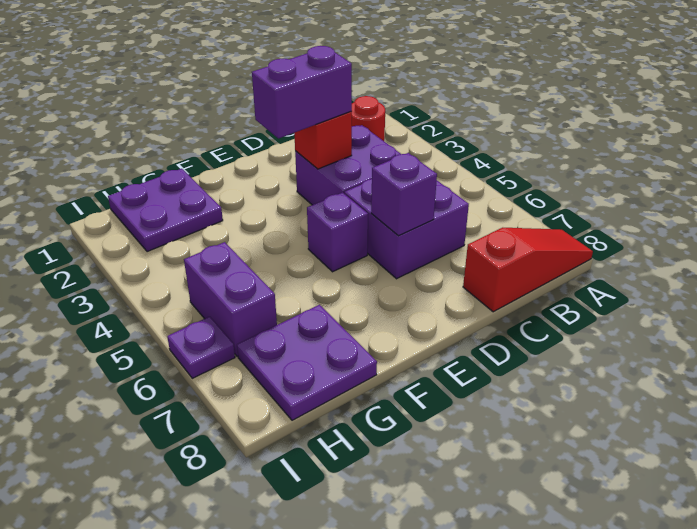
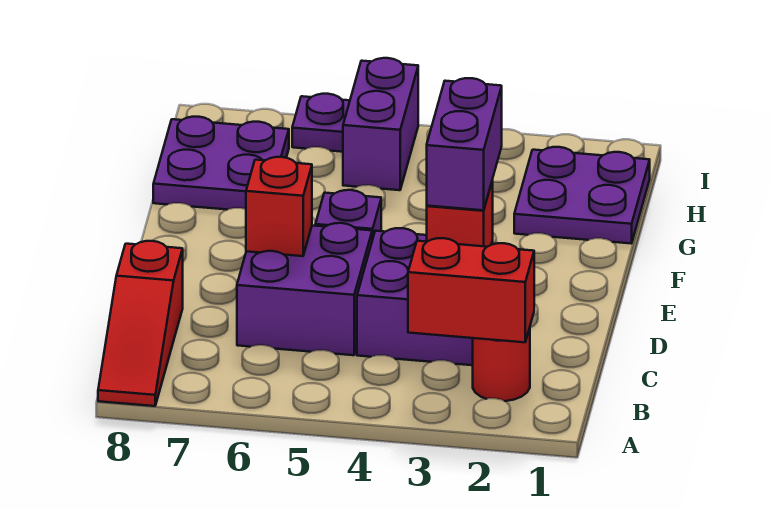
none -> red 1x2 brick [408,238,534,342]
purple 1x1 brick [371,153,437,236] -> red 1x1 brick [246,157,312,256]
purple 1x2 brick [184,242,277,357] -> purple 1x2 brick turned to [343,58,418,190]

